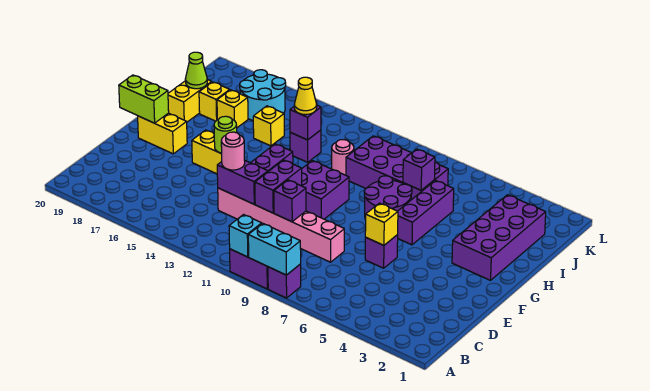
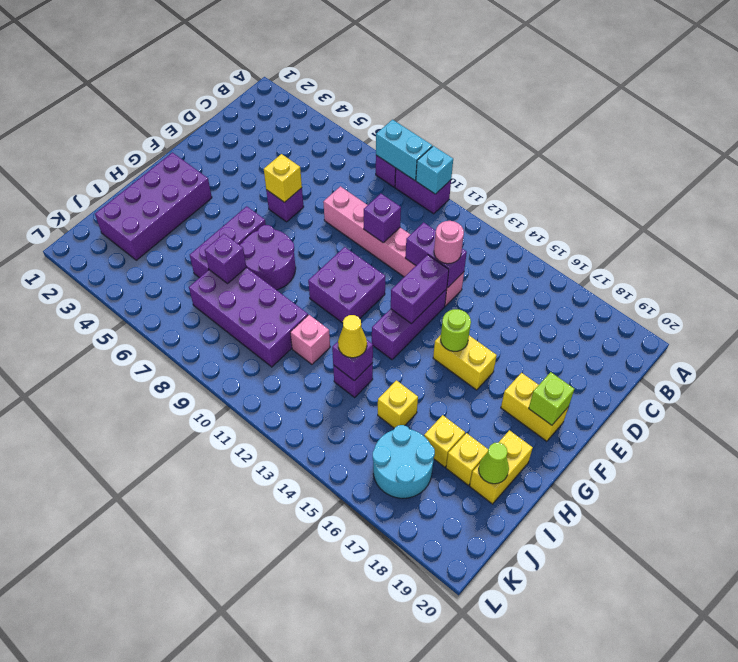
purple 1x2 brick [255,160,302,213] -> purple 1x2 brick moved to [391,255,449,324]
lime 1x2 brick [119,75,169,123] -> lime 1x1 brick [529,372,574,425]
pink 1x1 round brick [331,140,354,175] -> pink 1x1 brick [290,315,330,364]

